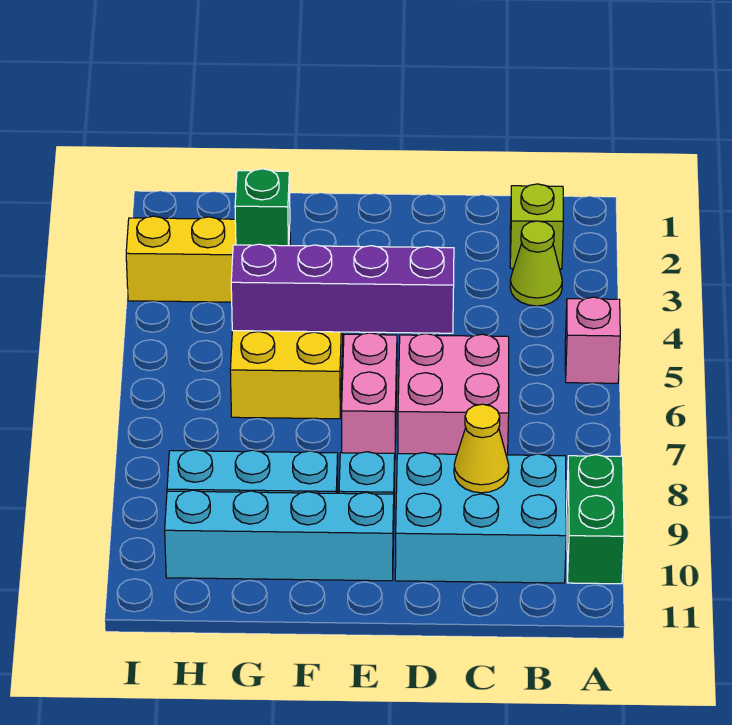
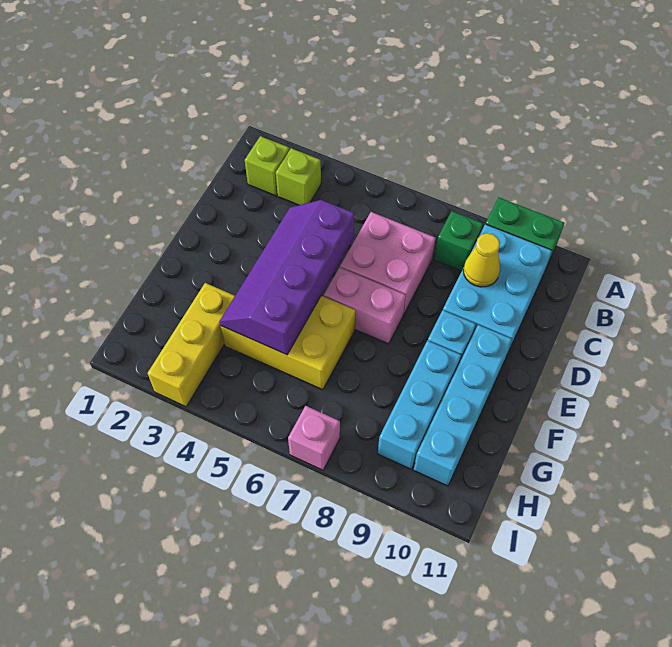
pink 1x1 brick [565,297,620,383] -> pink 1x1 brick moved to [288,406,340,470]
lime 1x1 cone [510,221,562,306] -> lime 1x1 brick [276,148,321,205]
green 1x1 brick [235,169,290,246] -> green 1x1 brick moved to [434,211,483,271]

